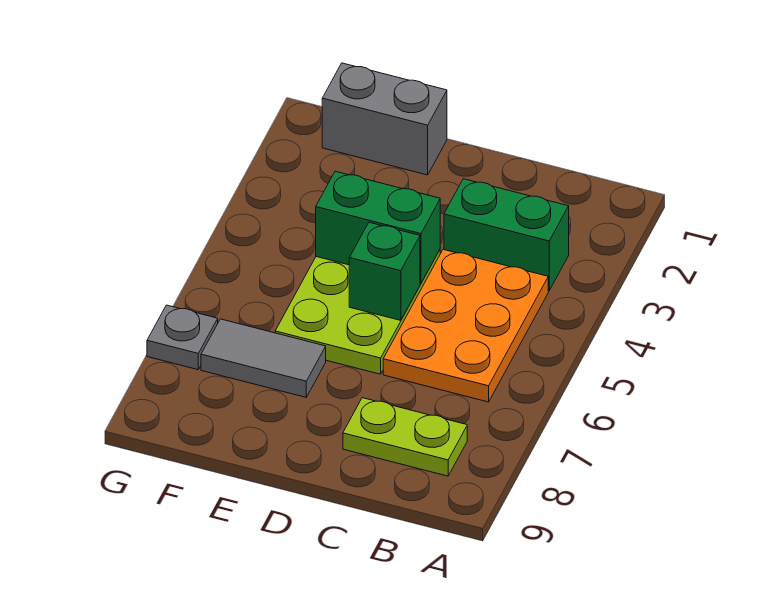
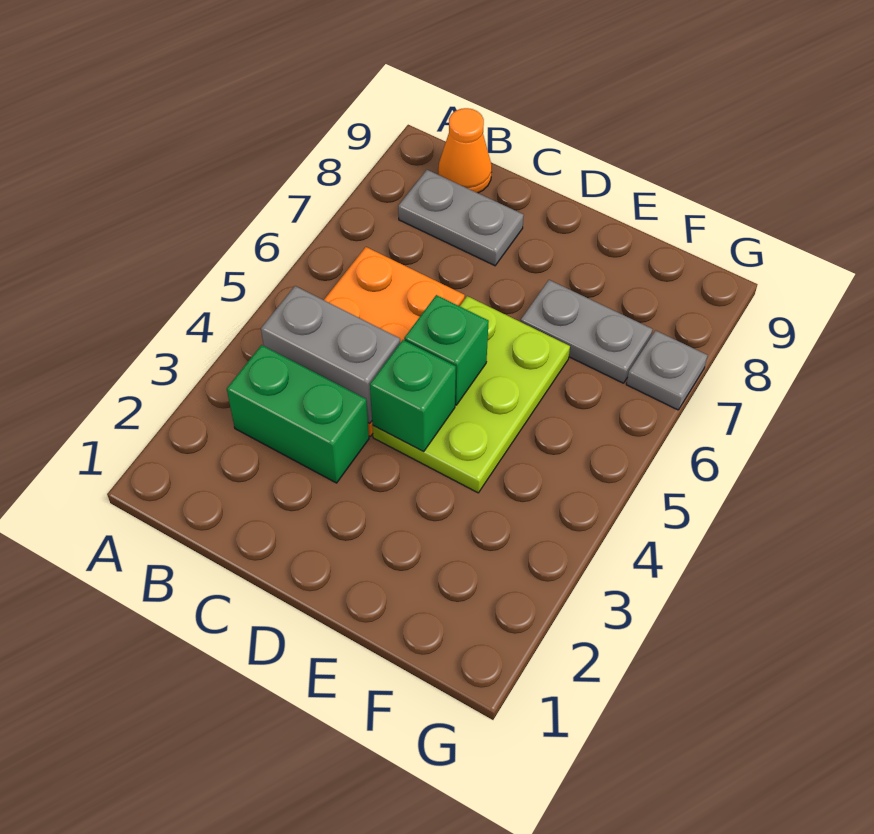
lime 1x2 plate [343,398,467,476] -> grey 1x2 plate [398,170,524,266]
none -> orange 1x1 cone [438,108,492,193]
green 1x2 brick [316,171,440,283] -> green 1x1 brick [370,340,456,452]
grey 1x2 brick [322,63,447,175] -> grey 1x2 brick moved to [261,286,400,423]
grey 1x2 tile [201,319,326,397] -> grey 1x2 plate [521,280,653,383]

